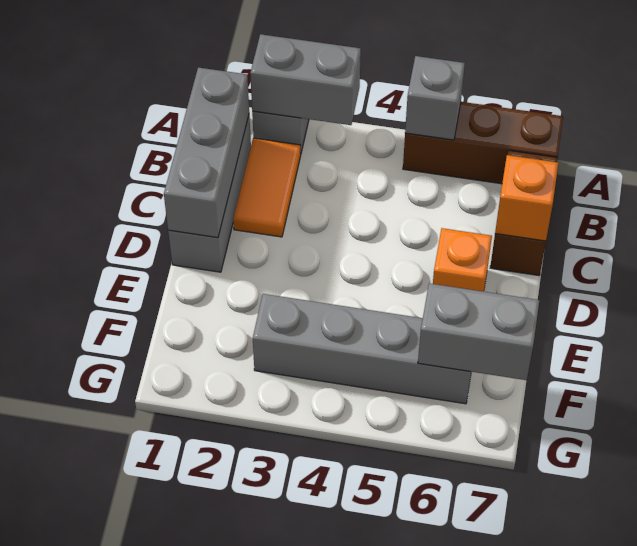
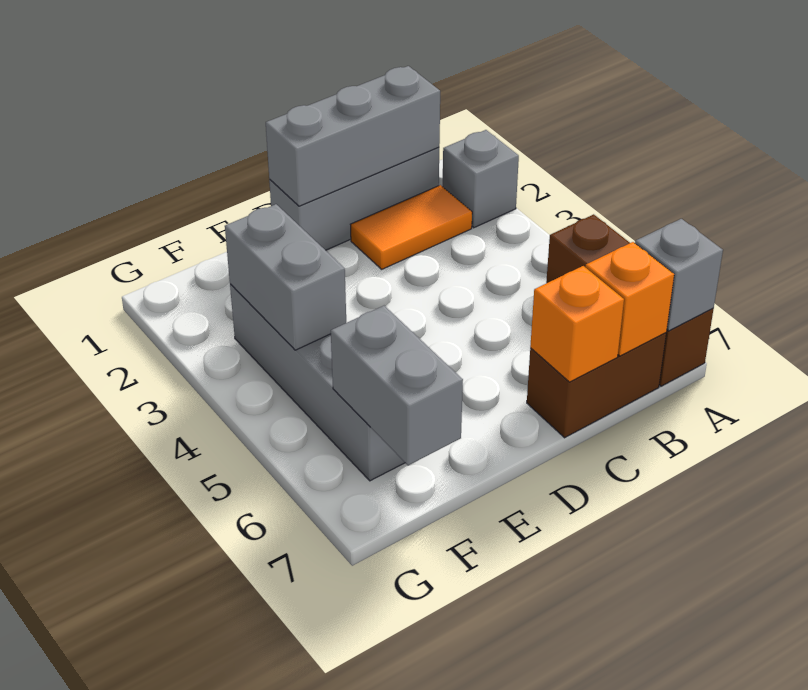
grey 1x2 brick [250,34,361,125] -> grey 1x2 brick moved to [225,204,346,350]
grey 1x1 brick [405,56,465,140] -> grey 1x1 brick moved to [635,219,723,331]
orange 1x1 brick [433,228,492,292] -> orange 1x1 brick moved to [585,242,674,356]

